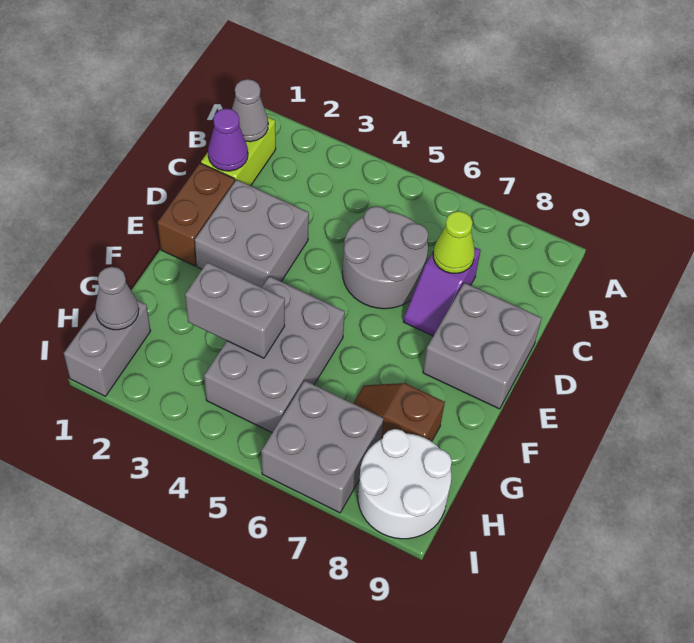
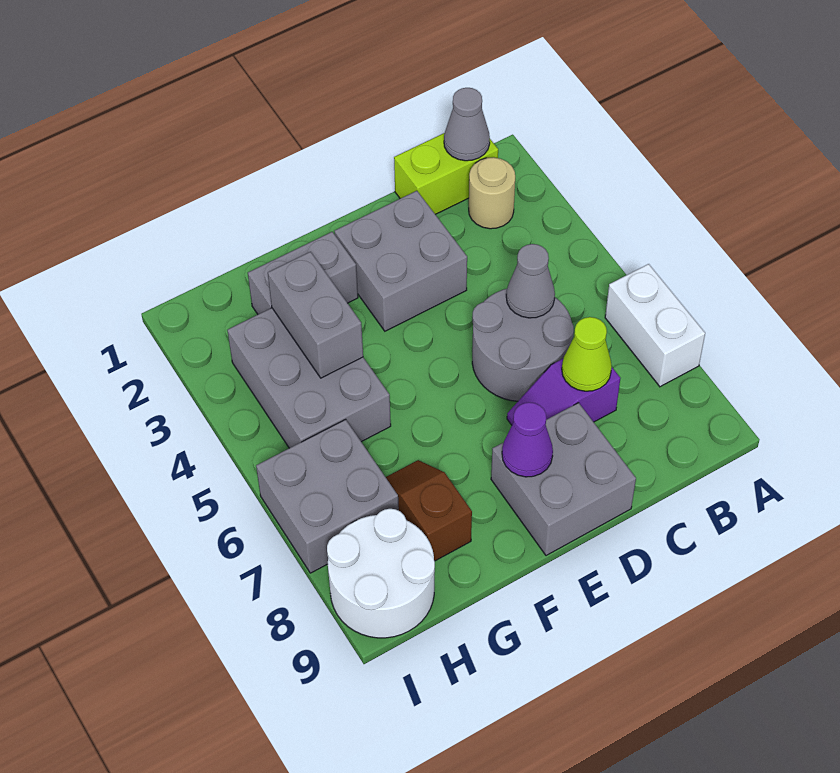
none -> white 1x2 brick [605,264,705,387]
none -> tan 1x1 round brick [469,157,515,229]
purple 1x1 cone [208,108,248,171] -> purple 1x1 cone moved to [502,402,553,477]
brown 1x2 brick [158,163,235,266] -> none
grey 2x3 brick [204,276,345,433] -> grey 2x3 brick turned to [227,308,391,448]
grey 1x2 brick [64,300,150,396] -> grey 1x2 brick moved to [248,232,358,314]
grey 1x1 cone [95,267,139,330] -> grey 1x1 cone moved to [506,244,555,318]

